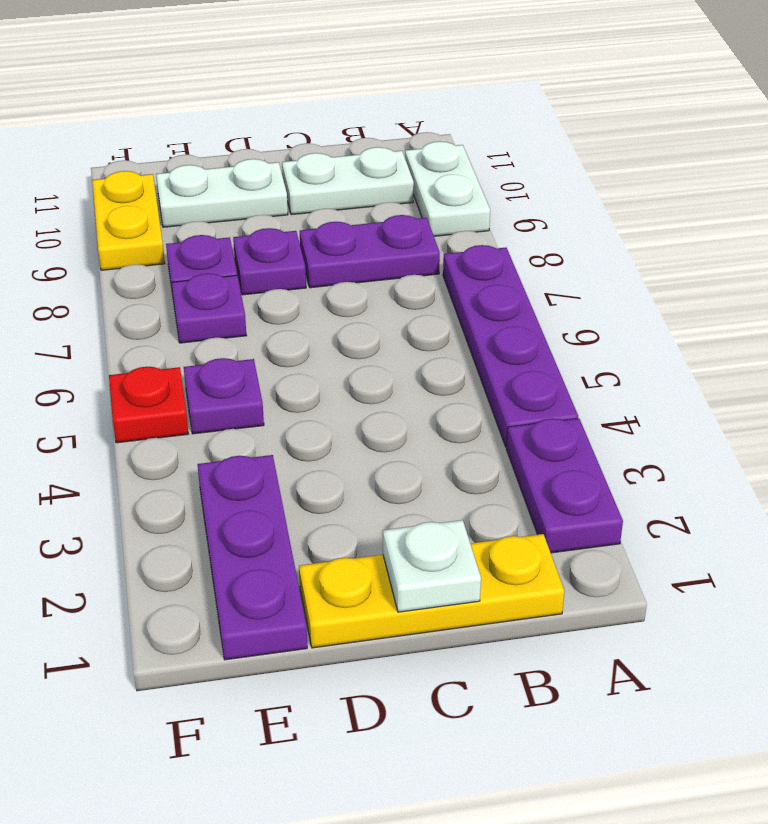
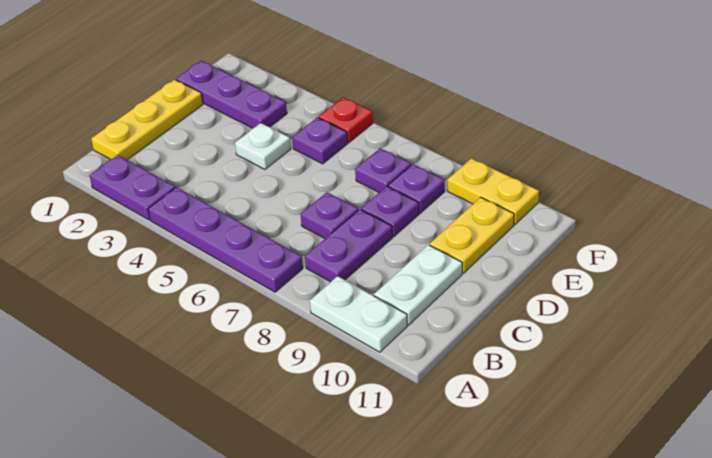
white 1x1 plate [383,520,481,612] -> white 1x1 plate moved to [235,123,291,169]
none -> purple 1x1 plate [300,192,358,239]
white 1x2 plate [156,159,288,227] -> yellow 1x2 plate [430,197,514,273]

